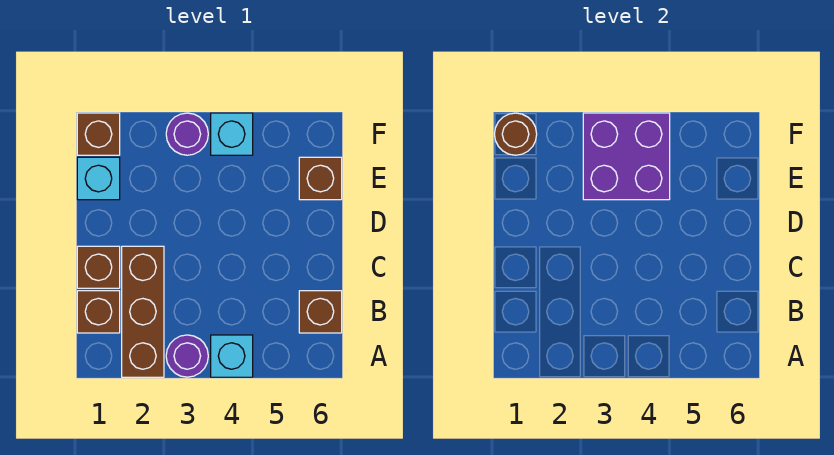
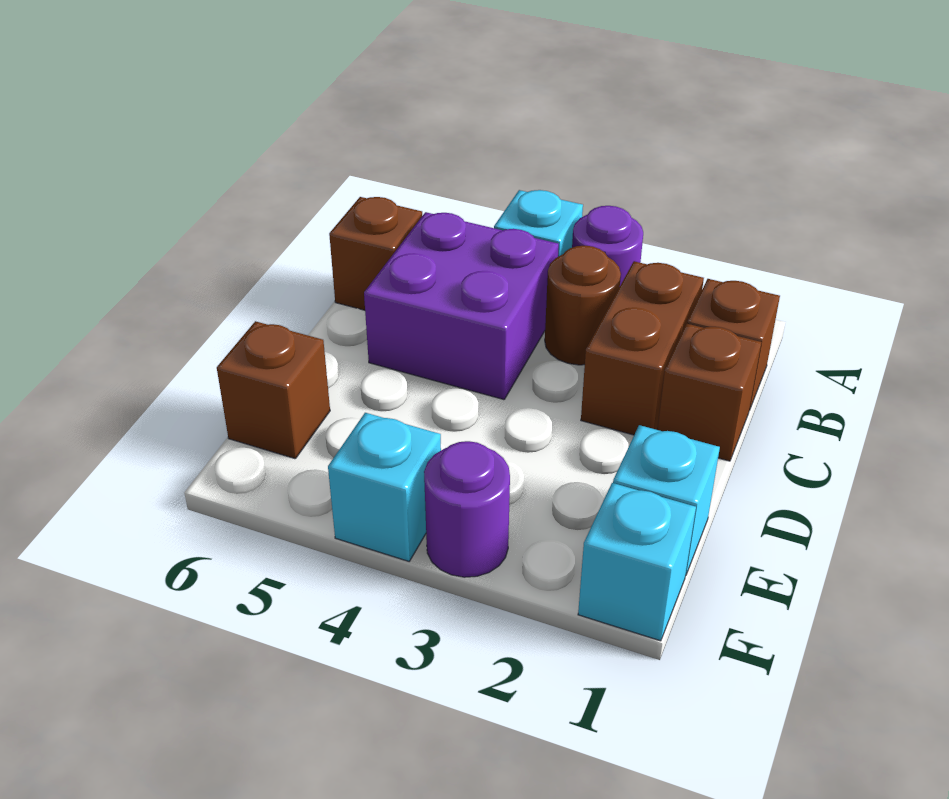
brown 1x3 brick [122,246,164,377] -> brown 1x2 brick [581,261,704,435]
purple 2x2 brick [583,113,670,200] -> purple 2x2 brick moved to [364,212,559,400]
brown 1x1 brick [77,113,120,155] -> cyan 1x1 brick [578,483,696,641]
brown 1x1 round brick [494,113,537,155] -> brown 1x1 round brick moved to [545,246,621,365]

